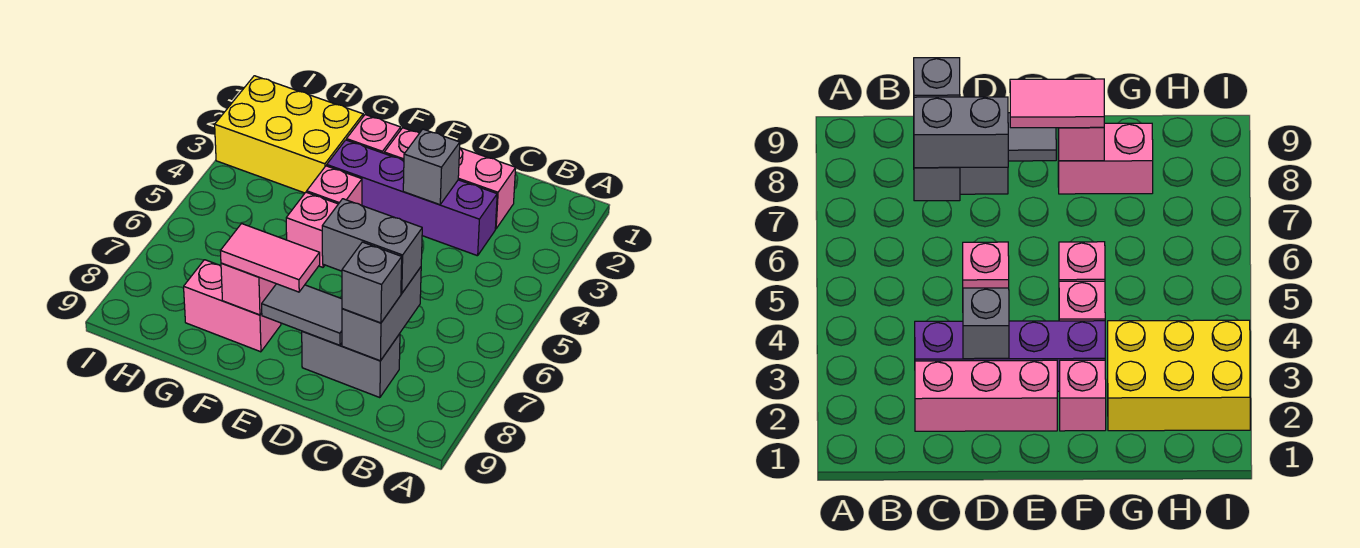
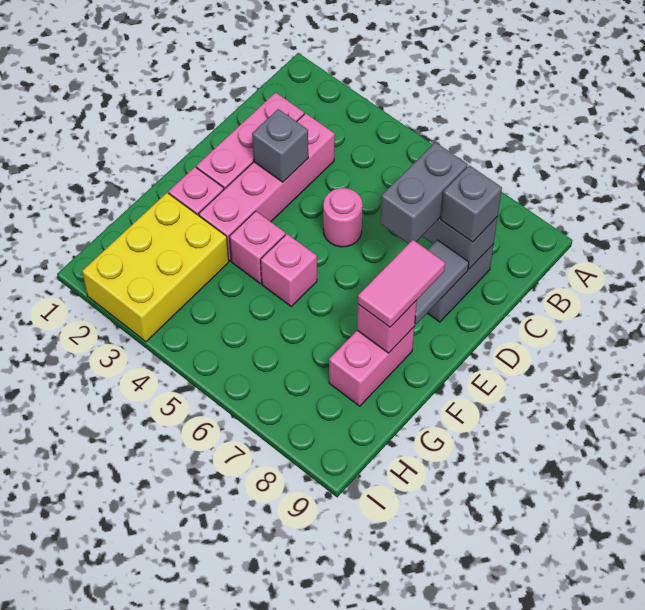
purple 1x4 brick [327,140,497,256] -> pink 1x4 brick [199,113,335,261]
pink 1x1 brick [963,242,1009,288] -> pink 1x1 round brick [323,188,363,247]

